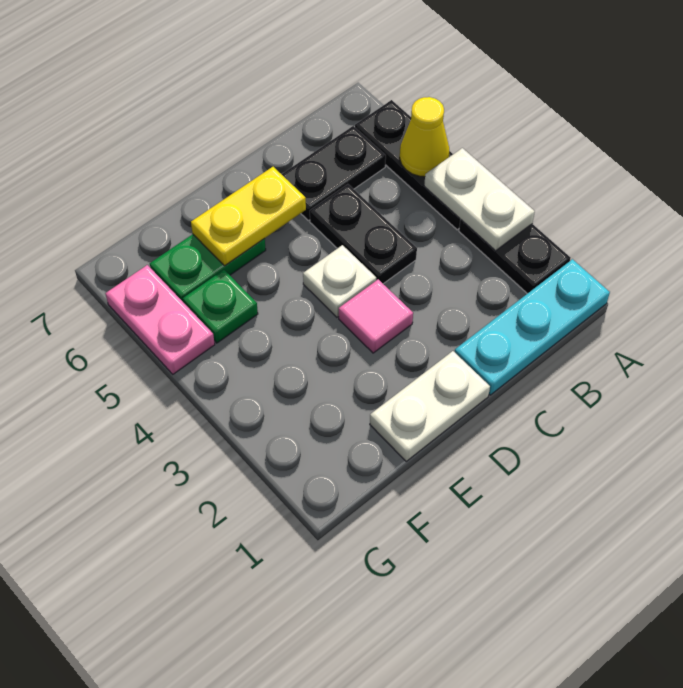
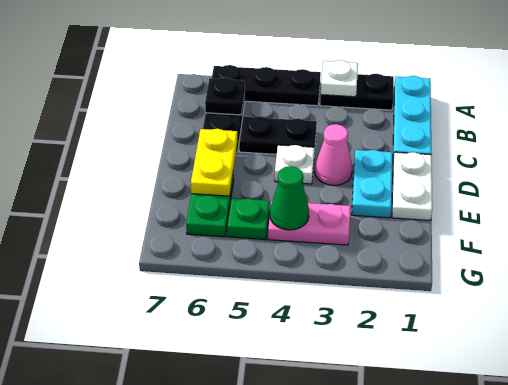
white 1x2 plate [424,148,535,251] -> white 1x1 plate [321,60,358,97]
yellow 1x1 cone [400,97,449,177] -> none
none -> black 1x1 plate [205,78,245,115]
none -> cyan 1x2 plate [352,150,392,218]
pink 1x1 tile [339,279,413,353] -> pink 1x1 cone [315,124,352,185]
none -> green 1x1 cone [270,166,309,230]
pink 1x2 plate [105,265,215,374] -> pink 1x2 plate moved to [268,201,351,245]

